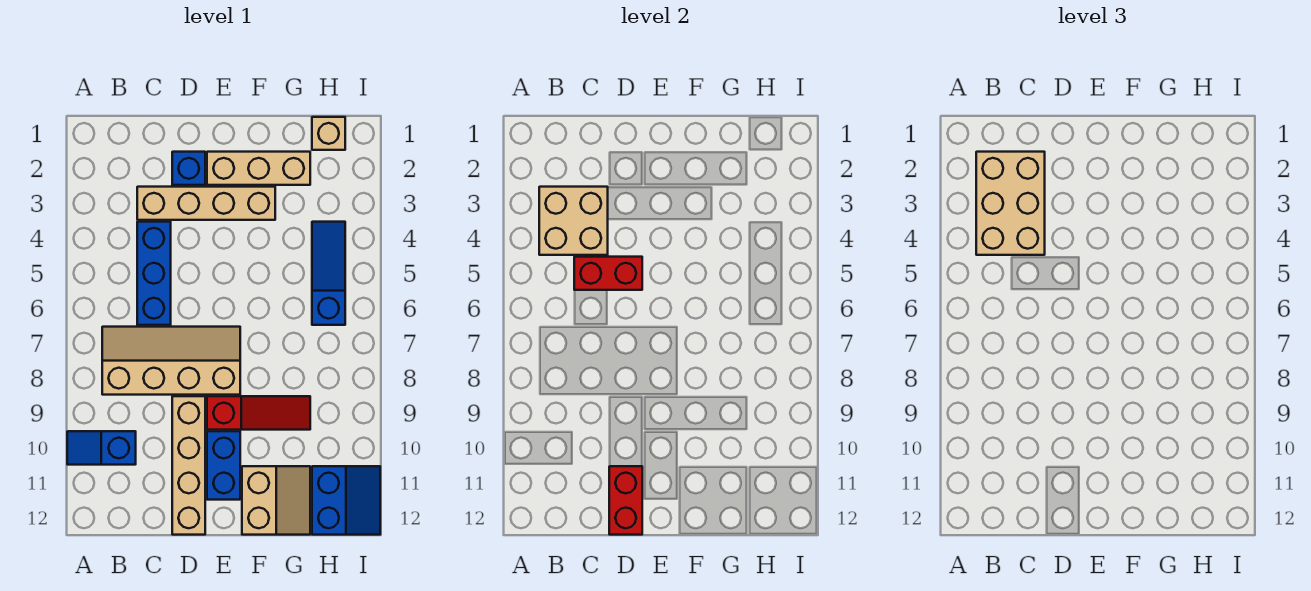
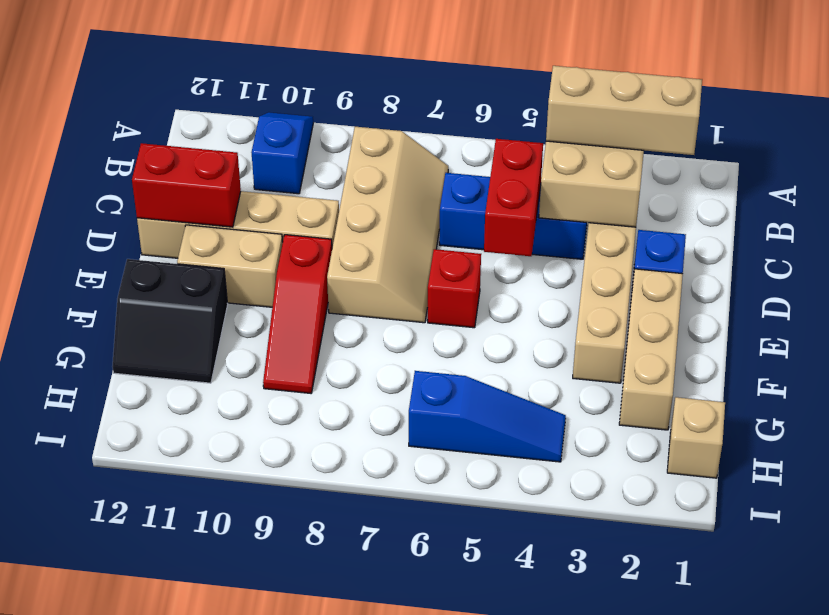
tan 2x3 brick [976,152,1045,255] -> tan 1x3 brick [546,66,702,155]
none -> red 1x1 brick [428,249,481,328]
blue 1x2 brick [207,431,240,500] -> tan 1x2 brick [177,225,283,307]
tan 2x2 slope [242,466,310,535] -> black 2x2 slope [112,259,228,383]
blue 2x2 slope [312,466,380,535] -> none

